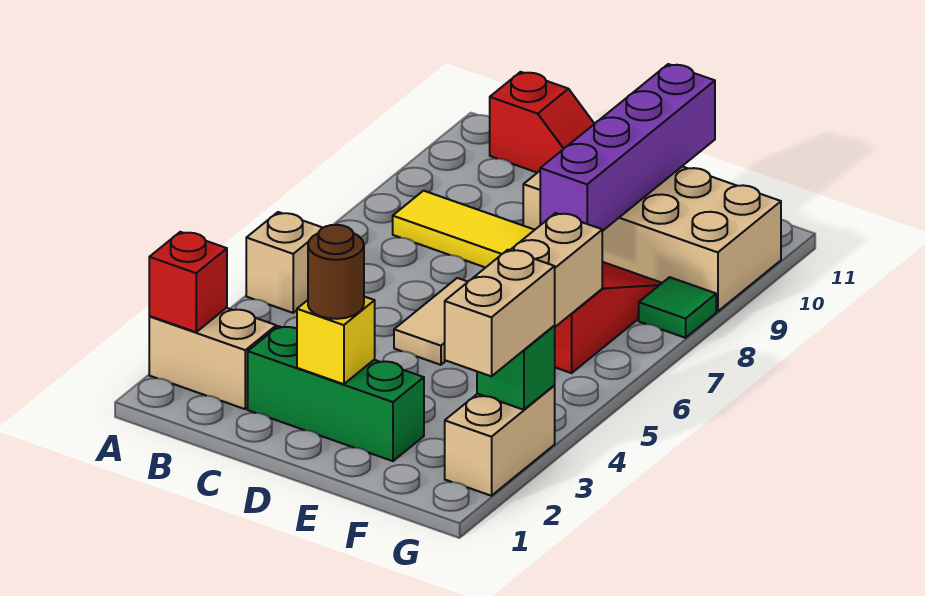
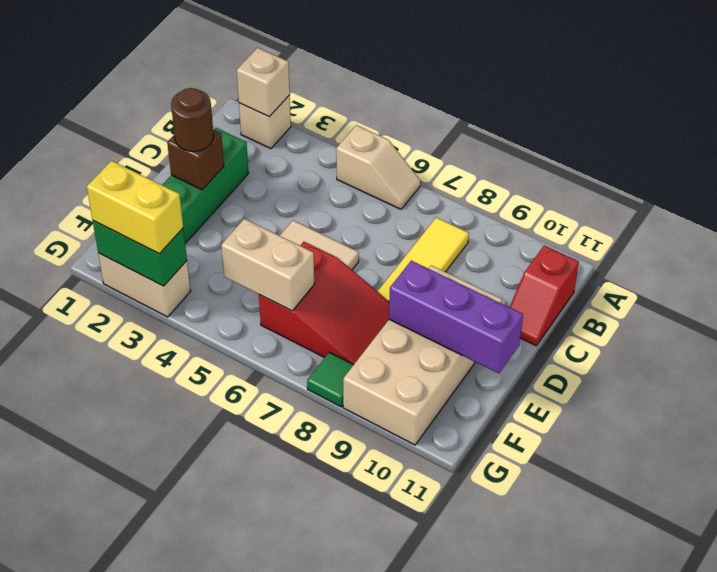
tan 1x2 brick [149,308,276,409] -> tan 1x1 brick [239,95,291,149]
red 1x1 brick [149,232,227,332] -> tan 1x1 brick [237,48,290,117]
yellow 1x1 brick [297,297,375,384] -> brown 1x1 brick [167,130,224,190]
purple 1x4 brick [540,64,715,231] -> purple 1x3 brick [389,261,523,373]
tan 1x2 brick [445,250,555,376] -> yellow 1x2 brick [87,161,183,254]
green 1x1 brick [477,326,555,410] -> green 1x2 brick [93,221,187,286]

